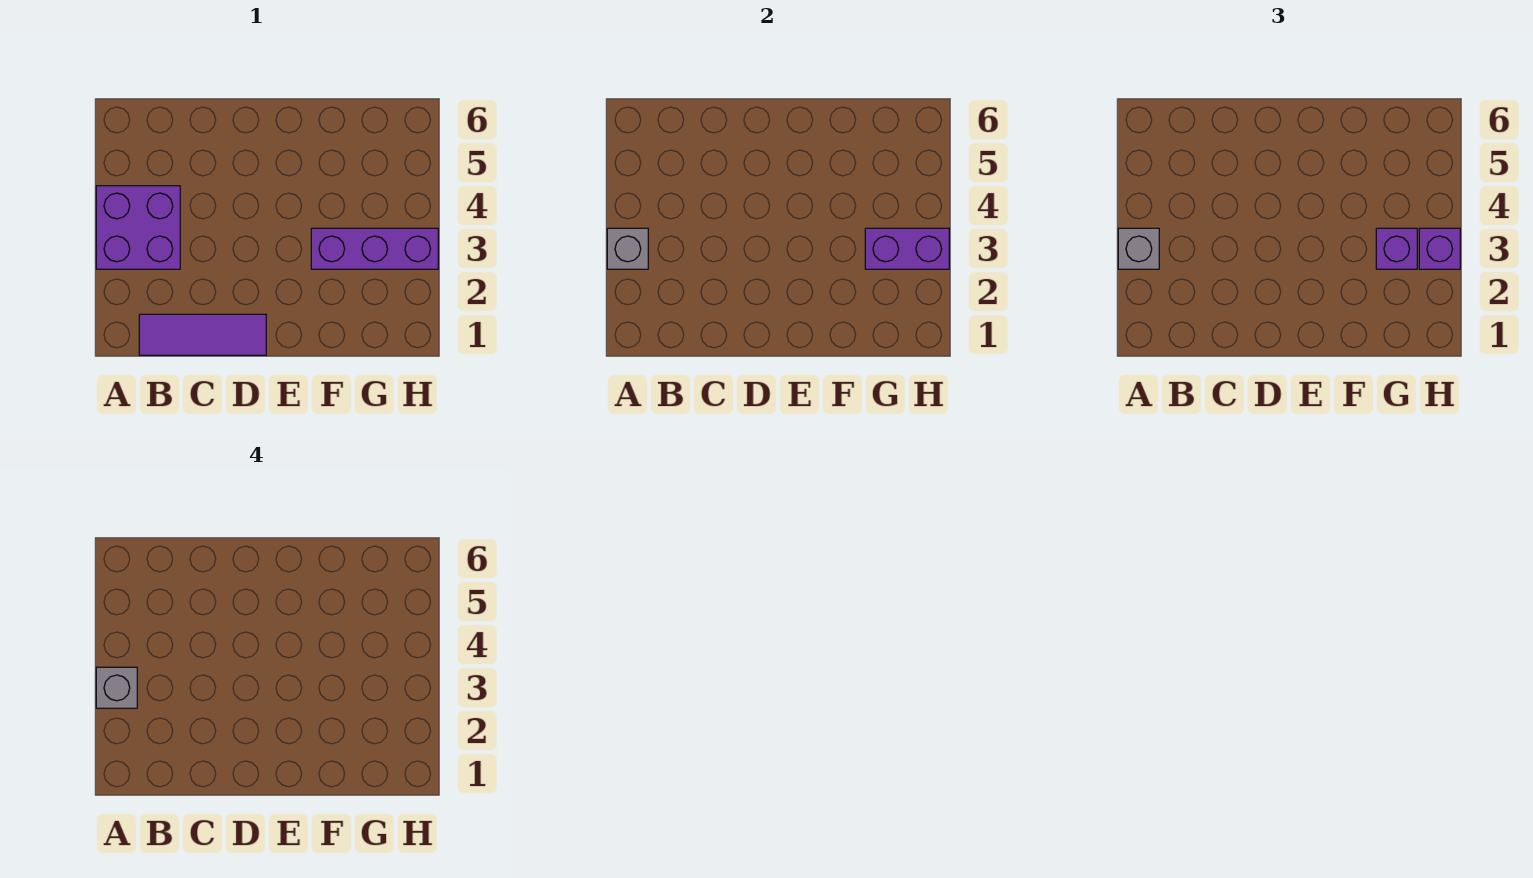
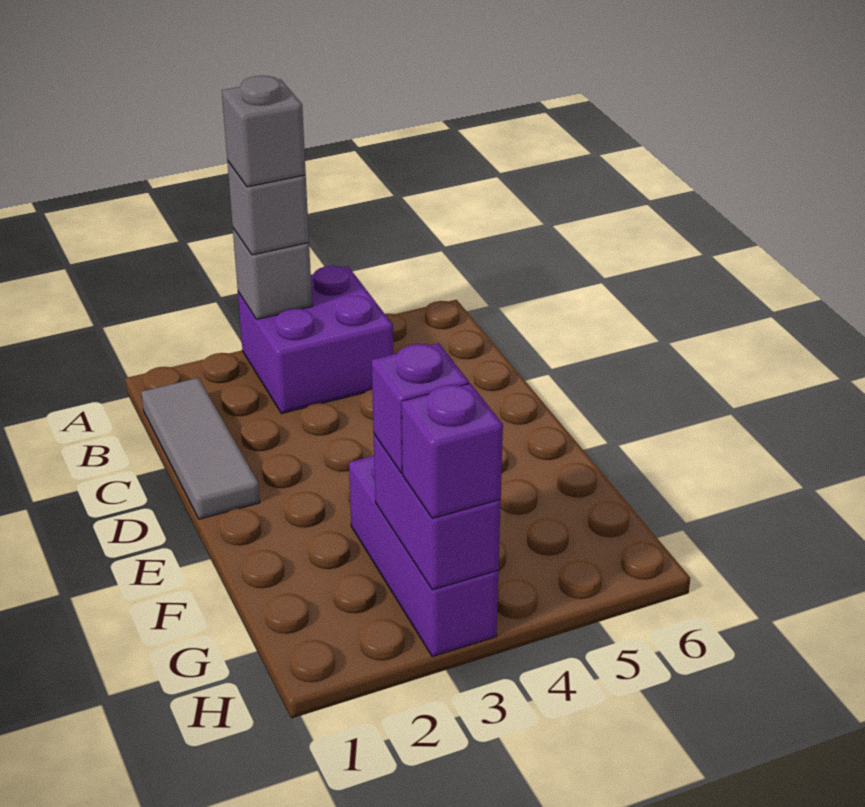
purple 1x3 tile [139,314,266,355] -> grey 1x3 tile [141,378,260,519]

